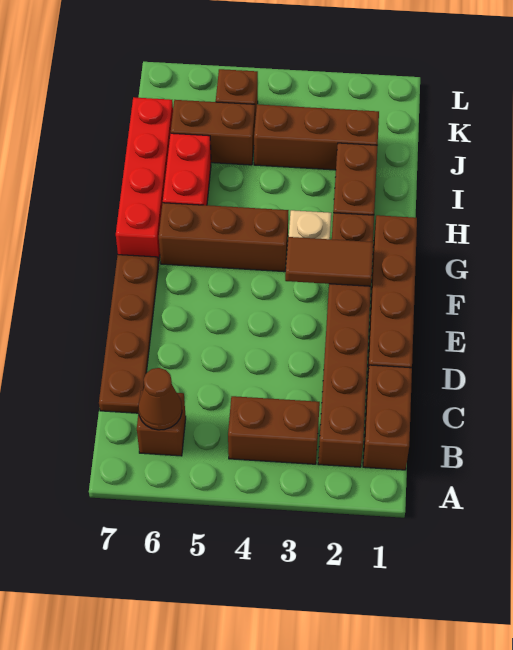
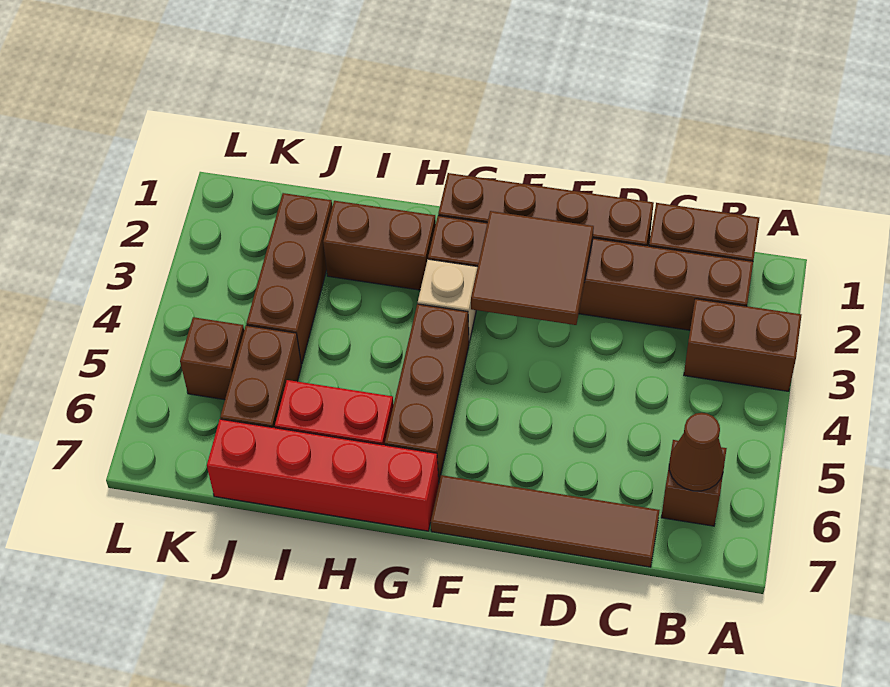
brown 1x2 brick [228,396,320,464] -> brown 1x2 brick turned to [684,299,801,391]
brown 1x4 plate [99,255,159,413] -> brown 1x4 tile [431,475,660,567]
brown 1x2 tile [285,237,373,286] -> brown 2x2 tile [471,211,594,325]

